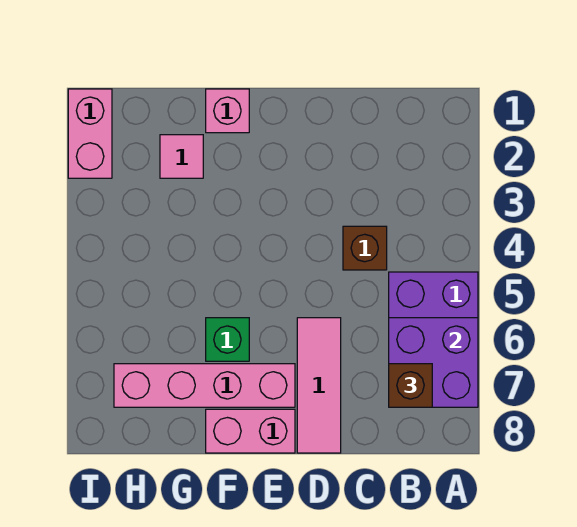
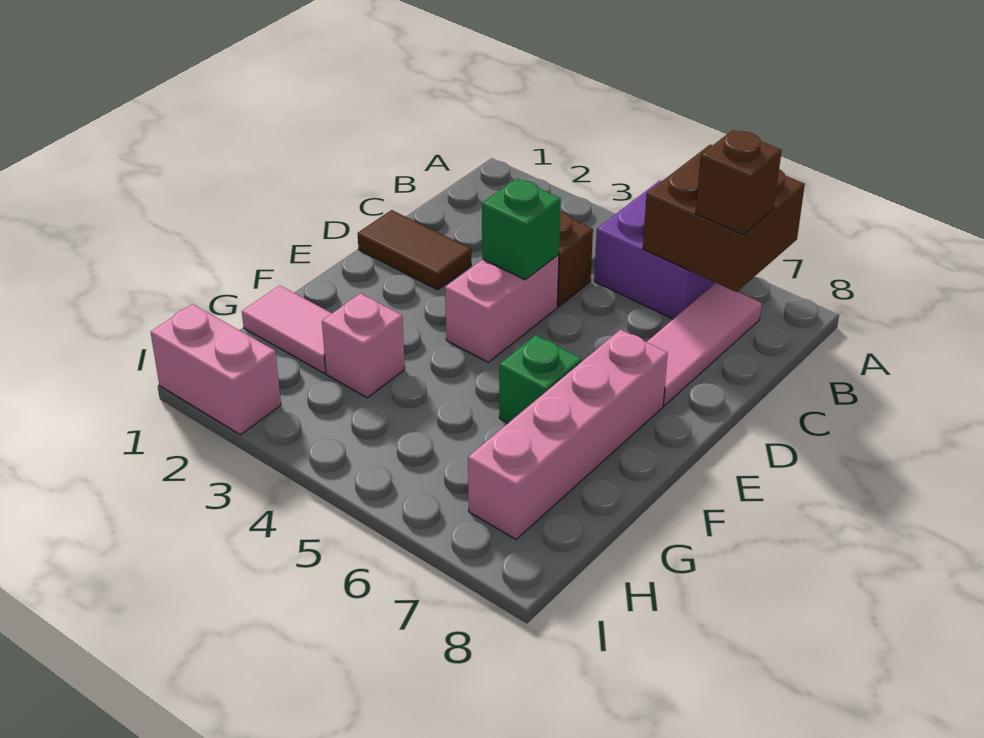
purple 2x2 brick [389,318,478,407] -> brown 2x2 brick [643,145,805,292]
none -> brown 1x2 tile [358,210,471,290]
none -> green 1x1 brick [482,179,561,280]
pink 1x3 tile [297,318,341,453] -> pink 1x3 tile turned to [647,283,762,405]
pink 1x2 brick [206,409,295,453] -> pink 1x2 brick moved to [445,255,559,362]
pink 1x1 brick [206,89,249,133] -> pink 1x1 brick moved to [322,294,405,398]
pink 1x1 tile [160,135,203,178] -> pink 1x2 tile [242,285,332,373]

